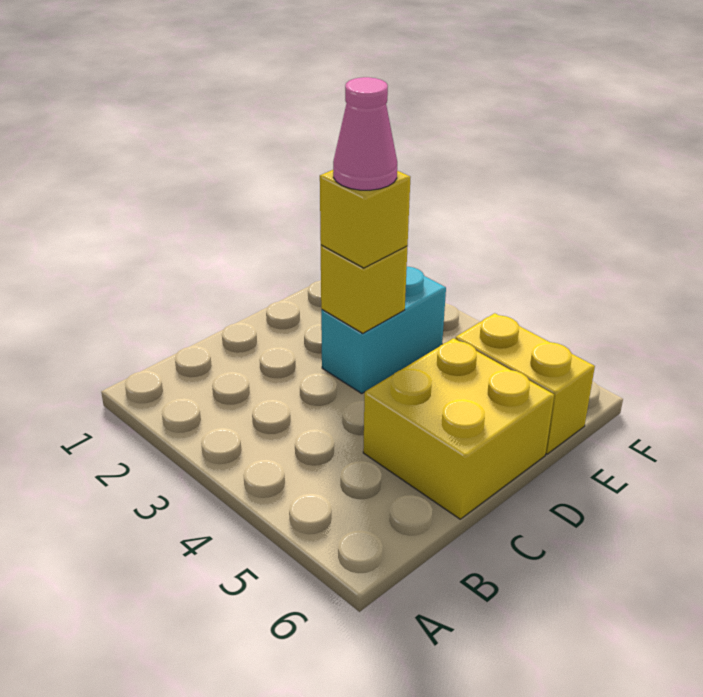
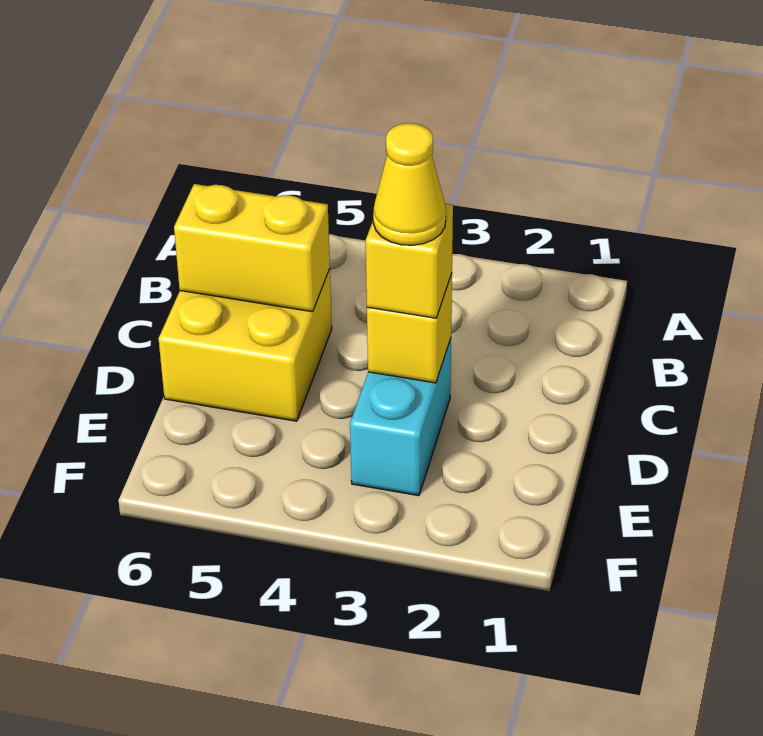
pink 1x1 cone [333,77,397,190] -> yellow 1x1 cone [373,123,446,245]
yellow 1x2 brick [455,313,595,454] -> yellow 1x2 brick moved to [174,184,330,312]

